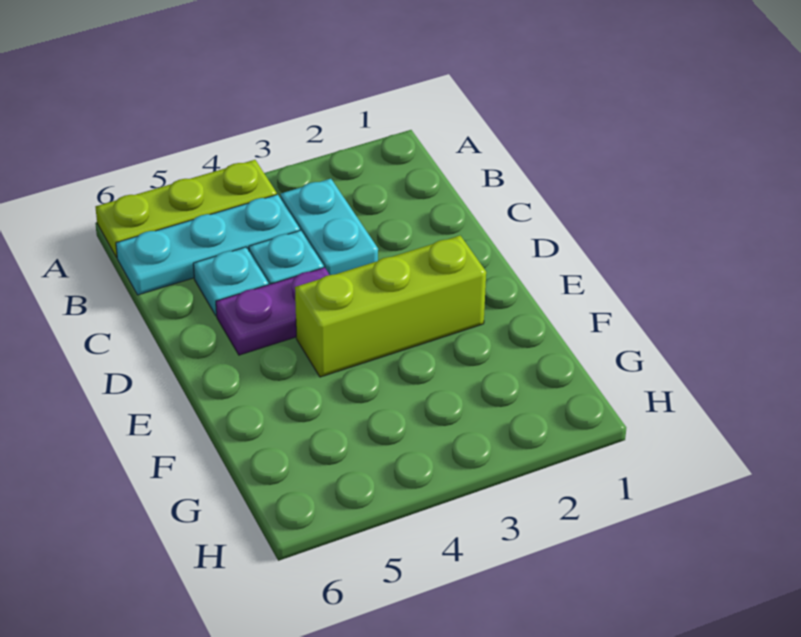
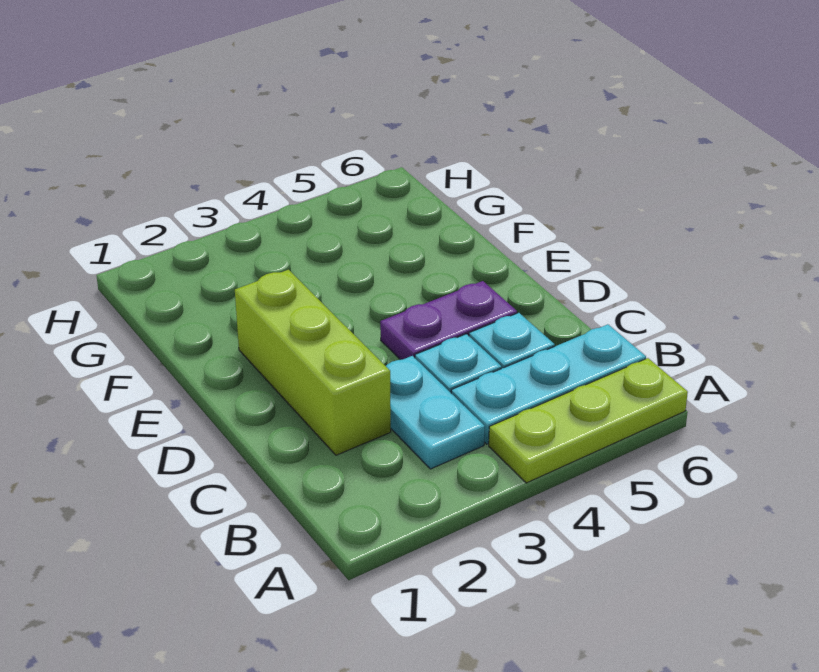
lime 1x3 brick [295,236,486,377] -> lime 1x3 brick turned to [235,270,391,455]

